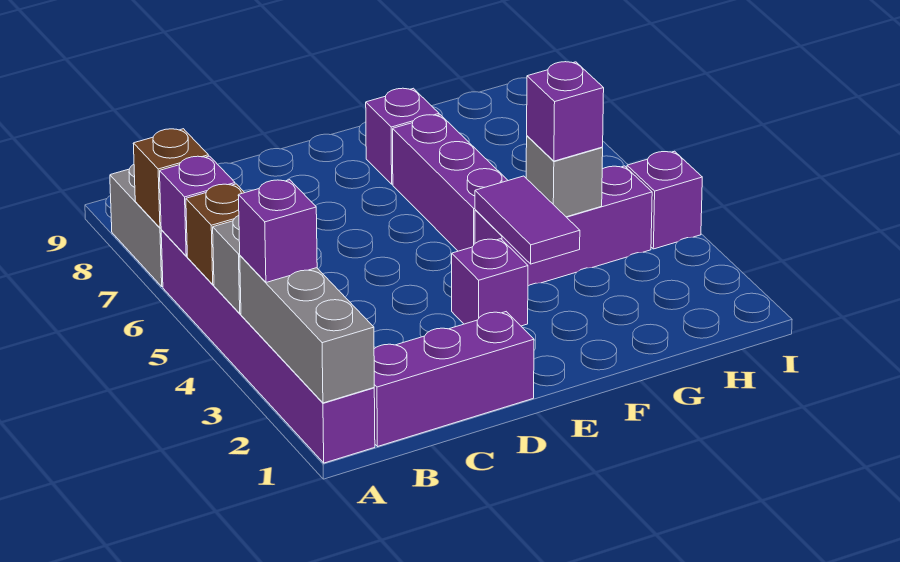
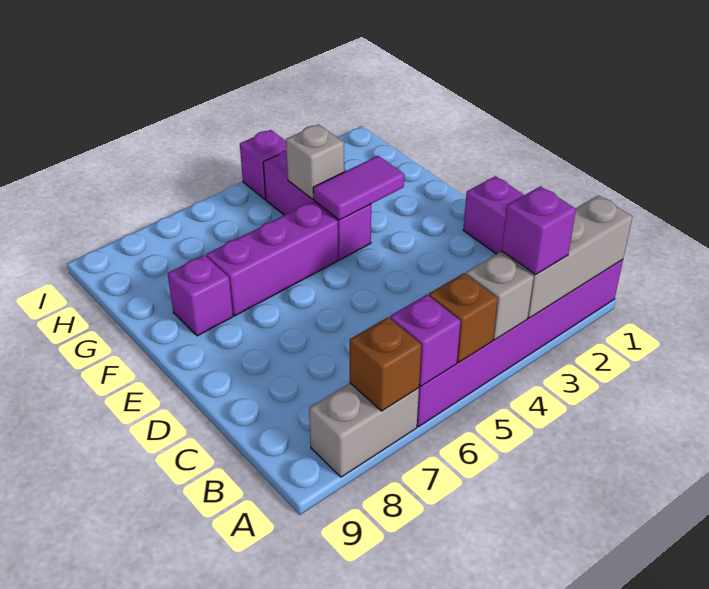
purple 1x1 brick [452,239,528,326] -> none
purple 1x1 brick [527,62,604,161] -> none

